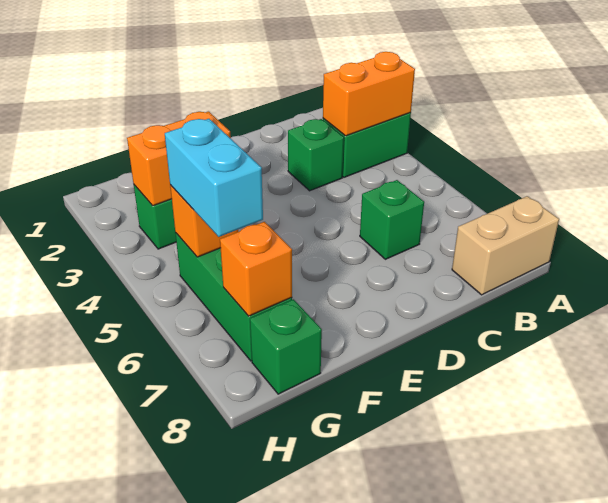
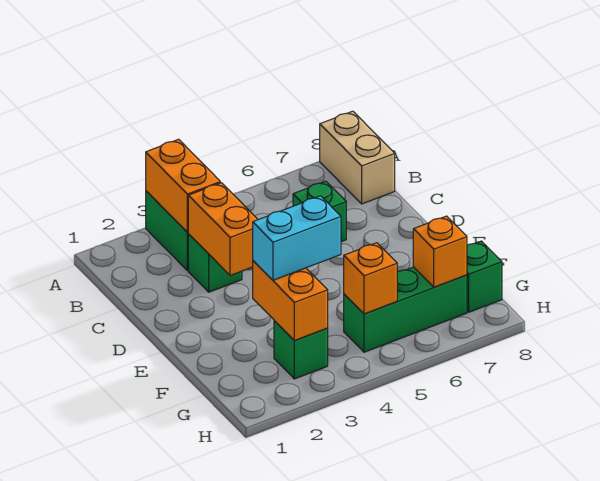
none -> orange 1x2 brick [188,183,258,275]
cyan 1x2 brick [165,119,263,237] -> cyan 1x2 brick moved to [253,196,341,280]

